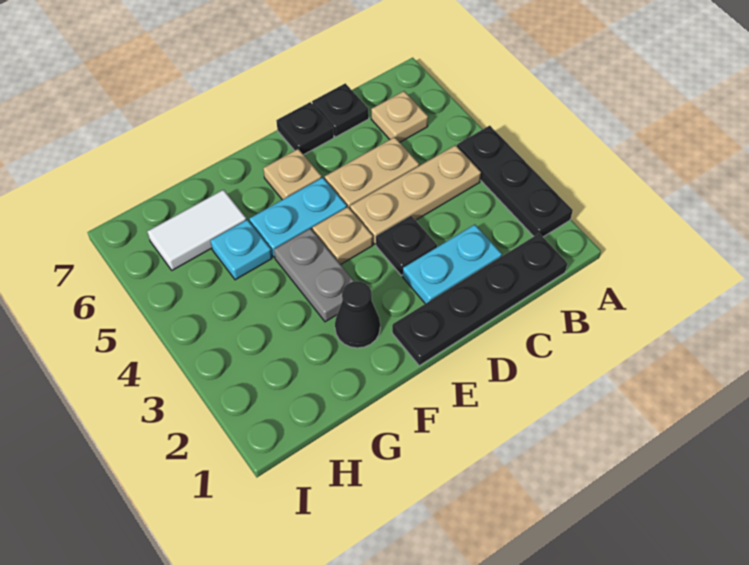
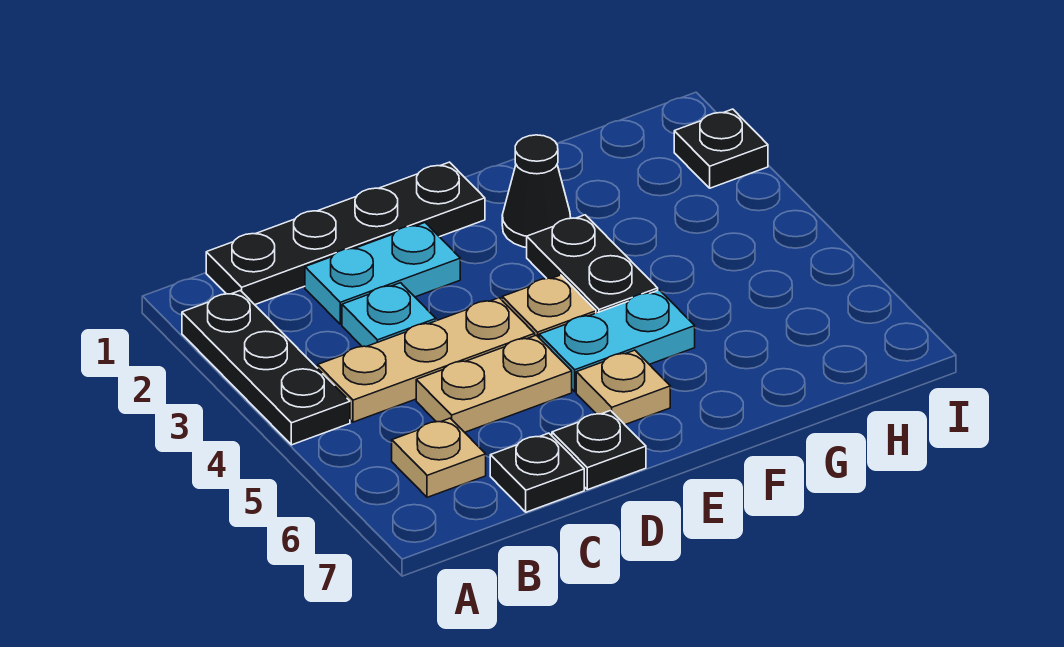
black 1x1 plate [376,216,437,276] -> black 1x1 plate moved to [674,109,768,188]
grey 1x2 plate [274,228,354,322] -> black 1x2 plate [527,215,658,313]
cyan 1x1 plate [210,220,272,280] -> cyan 1x1 plate moved to [342,283,436,347]
white 1x2 tile [147,190,246,270] -> none

